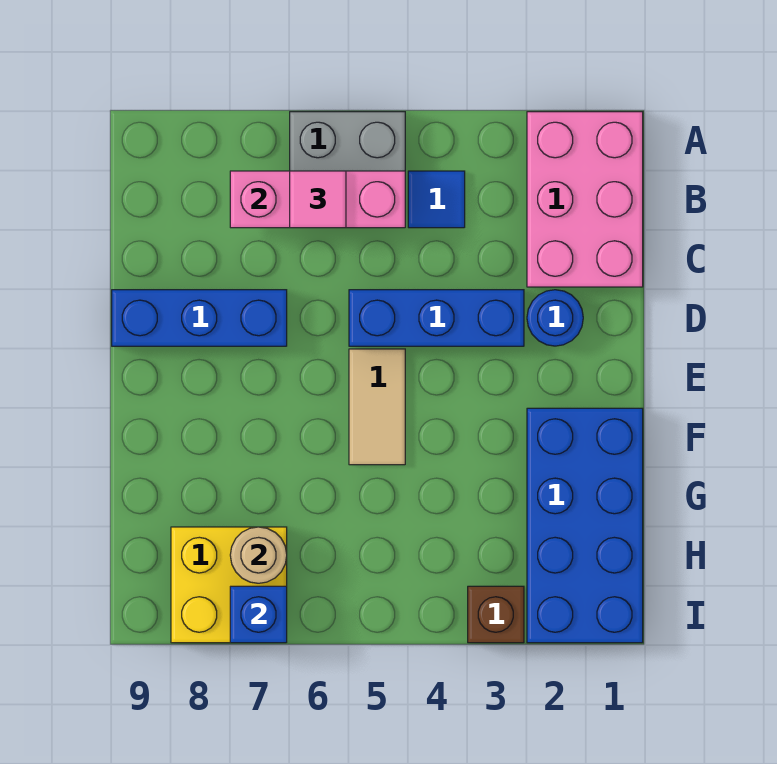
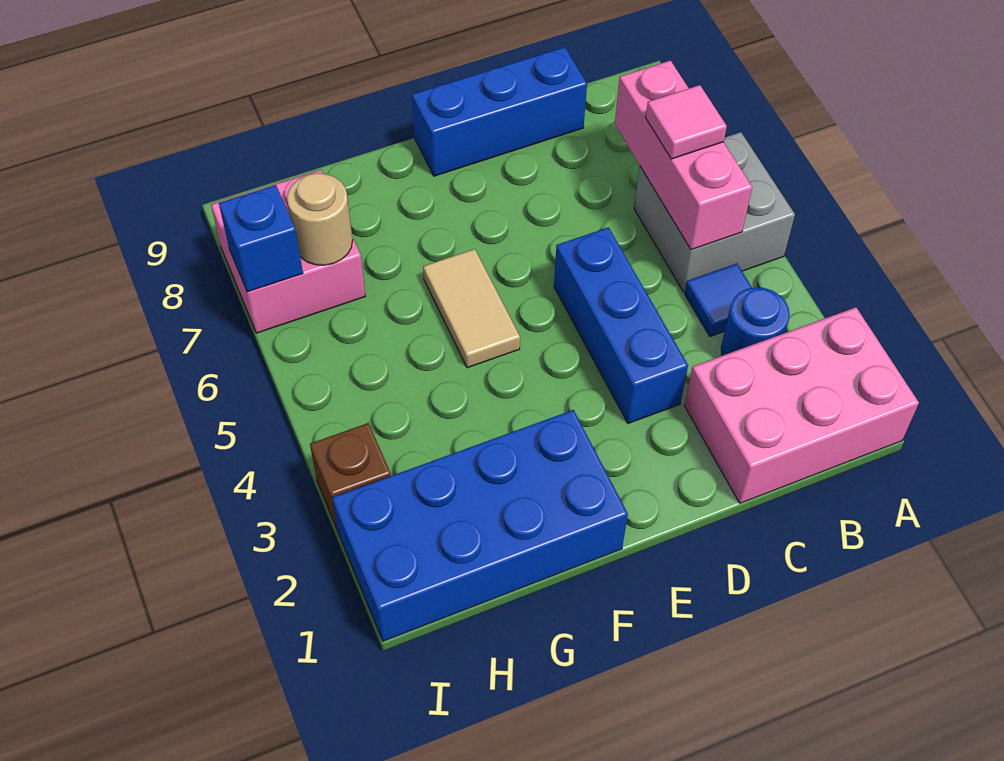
blue 1x1 round brick [527,290,583,346] -> blue 1x1 round brick moved to [721,287,789,356]
blue 1x3 brick [112,290,287,346] -> blue 1x3 brick turned to [412,47,587,176]
tan 1x2 tile [349,349,405,465] -> tan 1x2 tile turned to [423,249,520,368]
yellow 2x2 brick [171,527,287,643] -> pink 2x2 brick [211,170,365,333]

